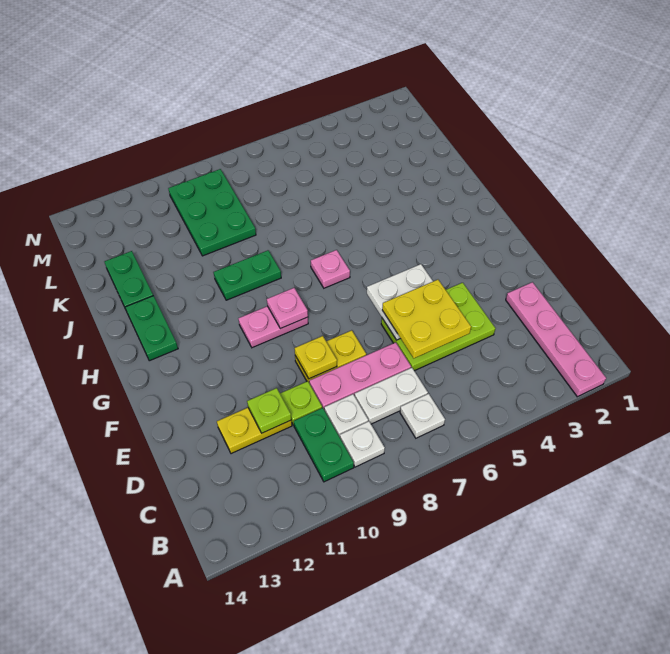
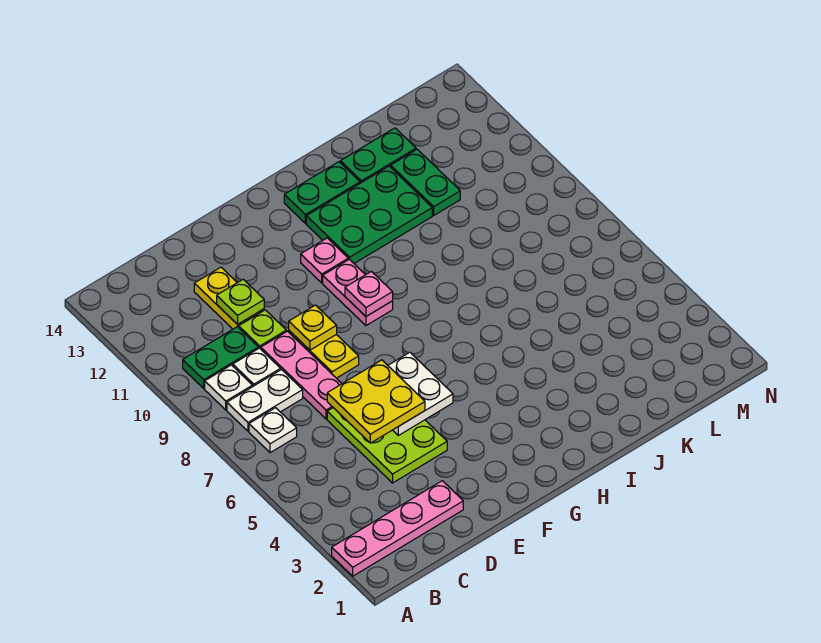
white 1x2 plate [355,368,428,424] -> white 1x2 plate turned to [227,370,303,431]
pink 1x1 plate [311,250,350,288] -> pink 1x1 plate moved to [301,238,348,283]
green 1x2 plate [214,250,281,300] -> green 1x2 plate moved to [391,149,460,215]
green 2x3 plate [168,169,256,256] -> green 2x3 plate moved to [306,166,432,263]

